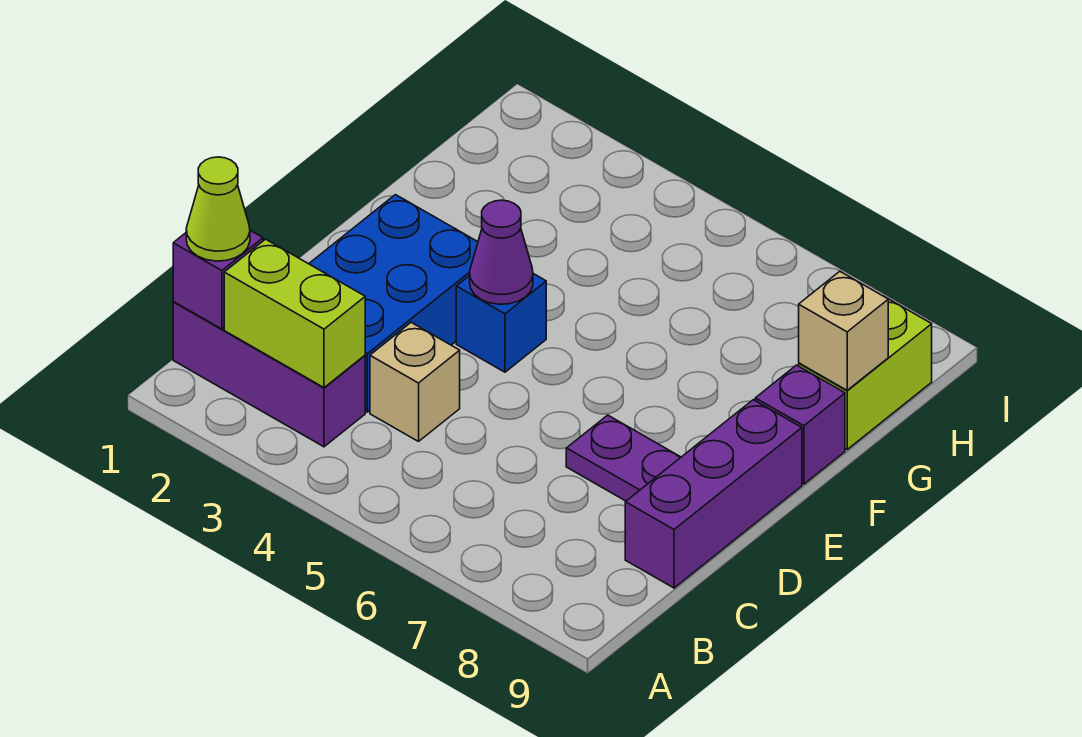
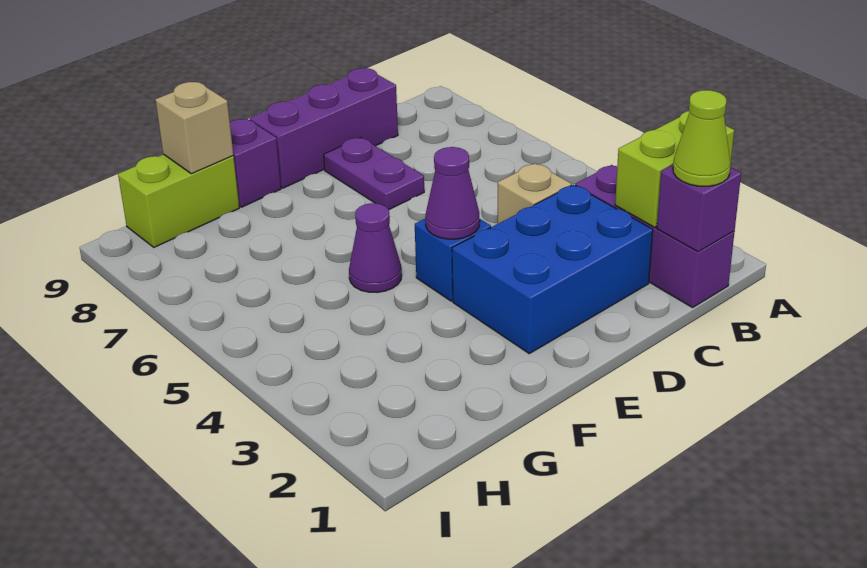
lime 1x2 brick [224,239,365,388] -> lime 1x2 brick turned to [615,111,734,227]
none -> purple 1x1 cone [349,203,402,292]

